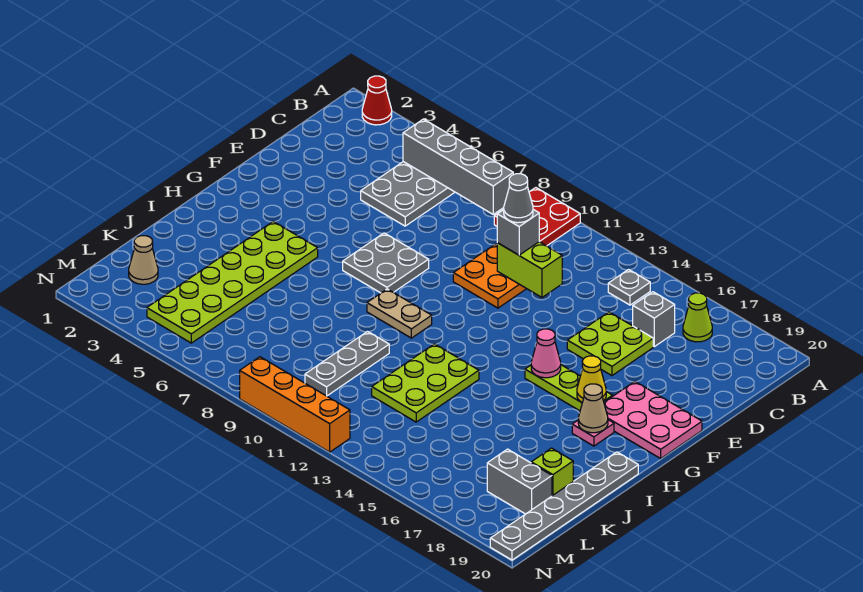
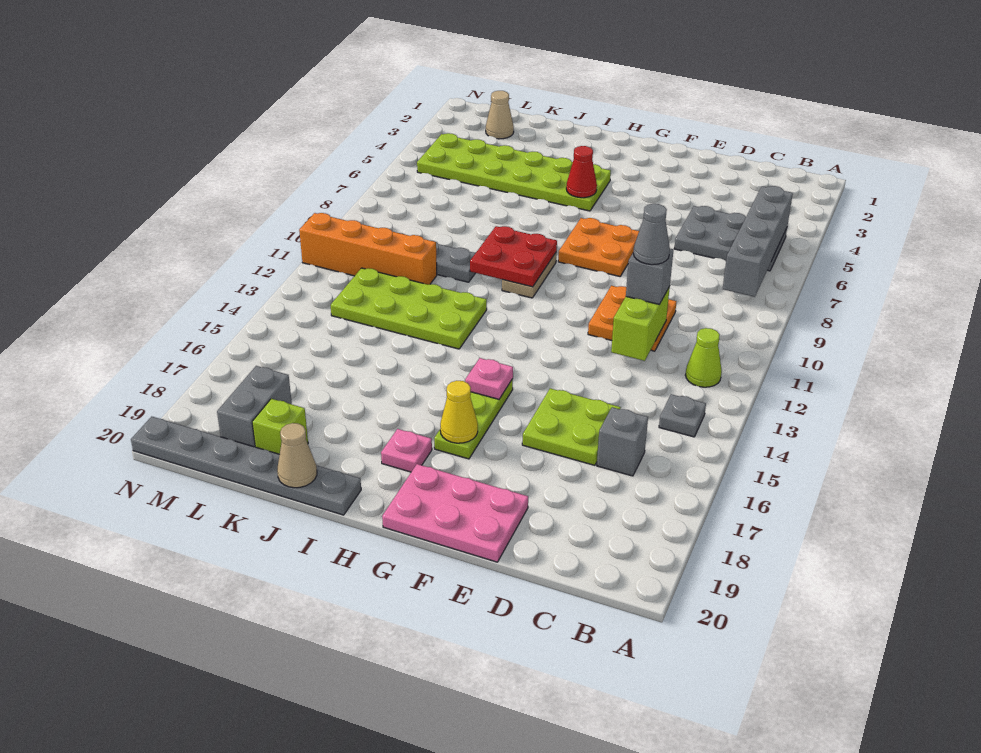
red 1x1 cone [362,76,392,125] -> red 1x1 cone moved to [566,146,597,198]
red 2x2 plate [494,188,580,246] -> red 2x2 plate moved to [470,226,557,287]
lime 1x1 cone [683,293,712,342] -> lime 1x1 cone moved to [686,328,722,387]
grey 2x2 plate [343,233,429,293] -> orange 2x2 plate [558,218,639,276]
pink 2x3 plate [604,382,702,458] -> pink 2x3 plate turned to [382,464,528,562]
pink 1x1 cone [531,329,561,378] -> pink 1x1 plate [465,358,513,399]
tan 1x1 cone [578,384,608,433] -> tan 1x1 cone moved to [277,423,317,488]
lime 2x3 plate [372,344,479,422] -> lime 2x4 plate [331,268,487,349]
orange 1x4 brick [240,357,350,452] -> orange 1x4 brick turned to [299,213,437,285]

